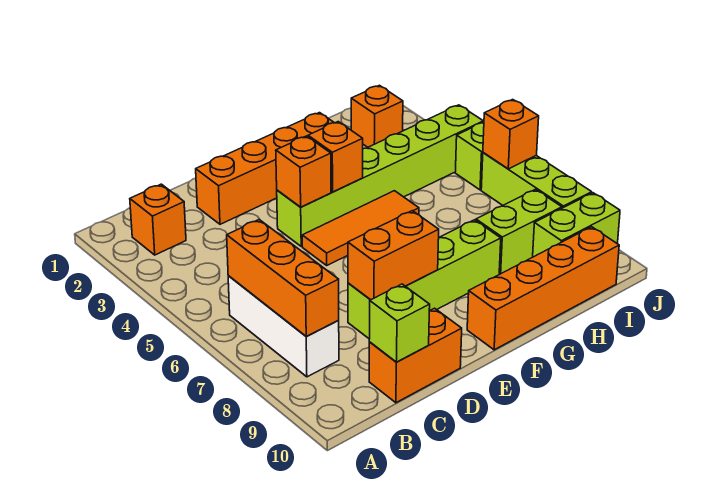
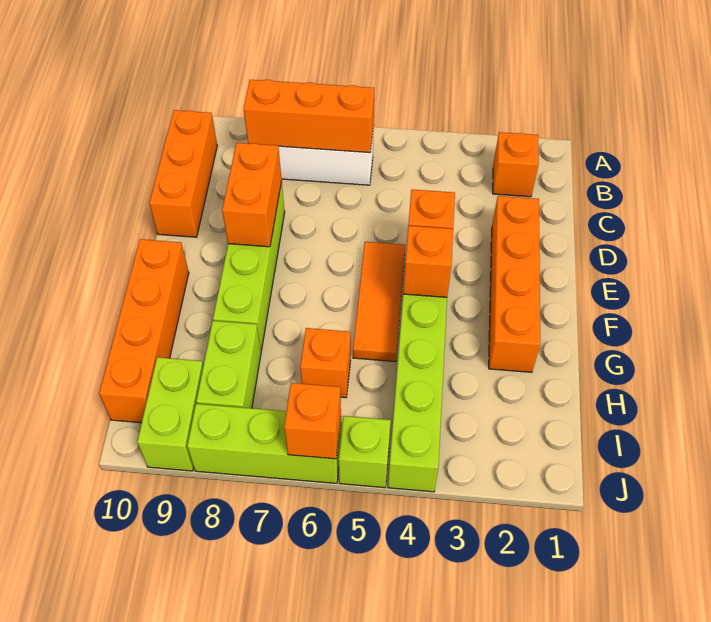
orange 1x2 brick [369,308,462,403] -> orange 1x3 brick [149,110,217,237]
lime 1x1 brick [369,284,430,362] -> none
orange 1x1 brick [351,85,403,147] -> orange 1x1 brick moved to [300,328,351,398]

